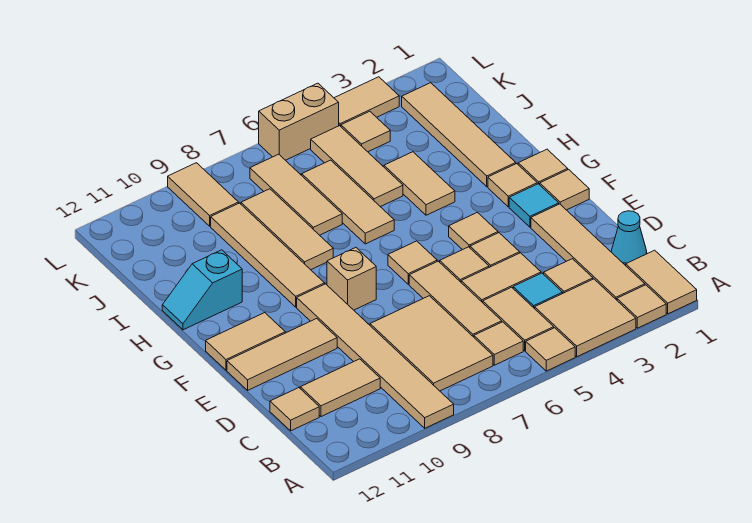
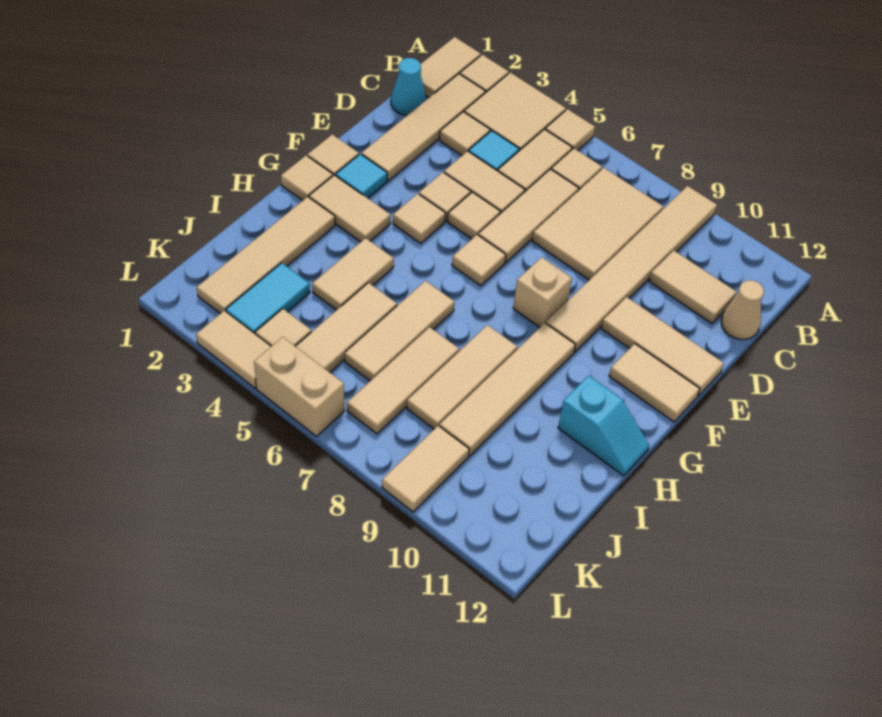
tan 1x1 tile [270,388,319,431] -> tan 1x1 cone [721,280,764,339]
tan 1x1 tile [488,164,537,207] -> tan 1x2 tile [309,175,390,242]
none -> cyan 1x2 tile [226,263,310,334]

